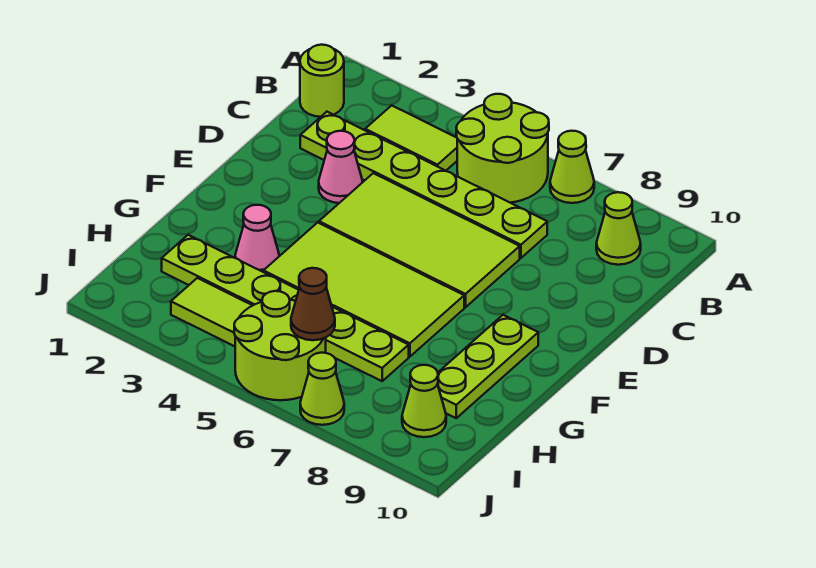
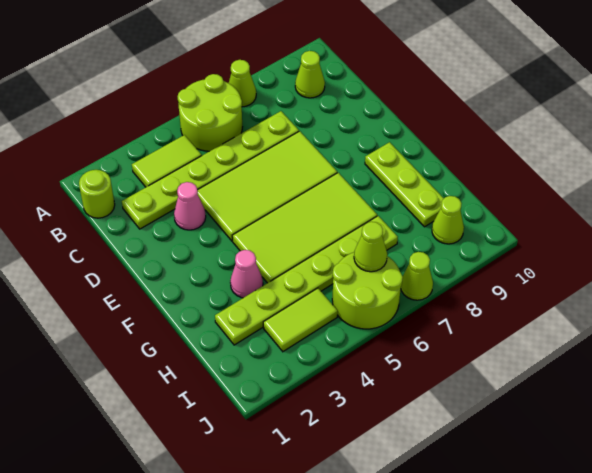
brown 1x1 cone [291,268,335,340] -> lime 1x1 cone [354,222,387,272]

